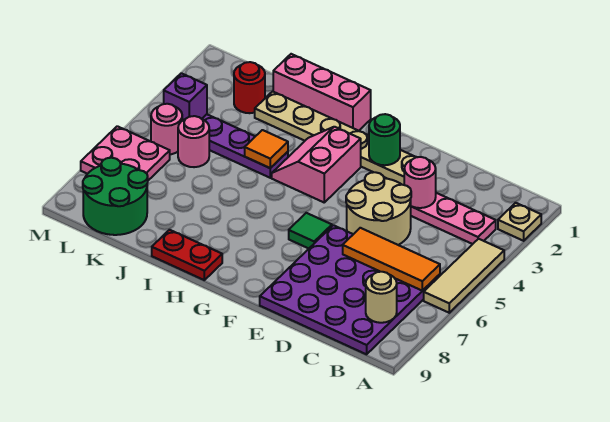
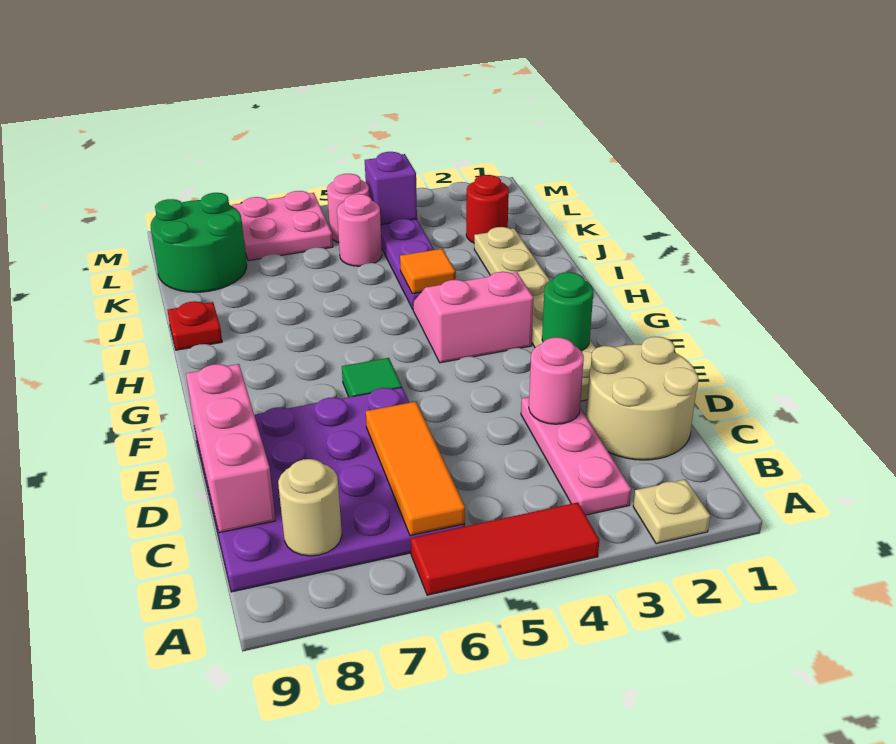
tan 1x3 tile [424,239,504,313] -> red 1x3 tile [411,502,599,595]
tan 2x2 round brick [346,172,411,245] -> tan 2x2 round brick moved to [586,337,698,460]
pink 1x3 brick [273,54,371,131] -> pink 1x3 brick moved to [186,364,276,533]
red 1x2 plate [152,230,222,280] -> red 1x1 plate [167,301,222,350]

